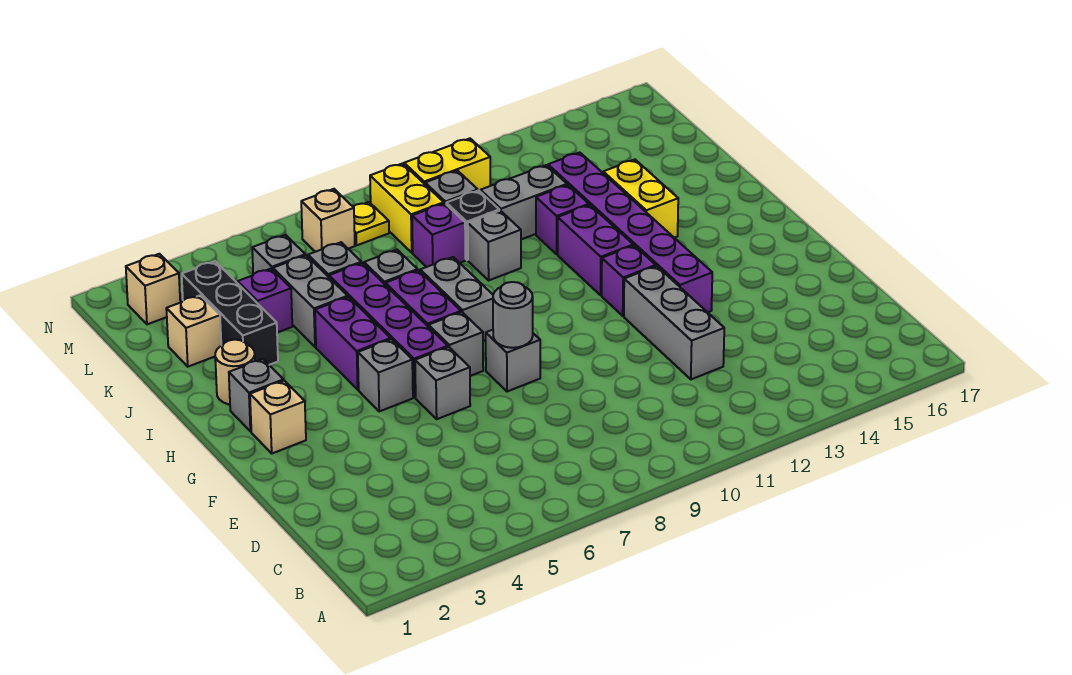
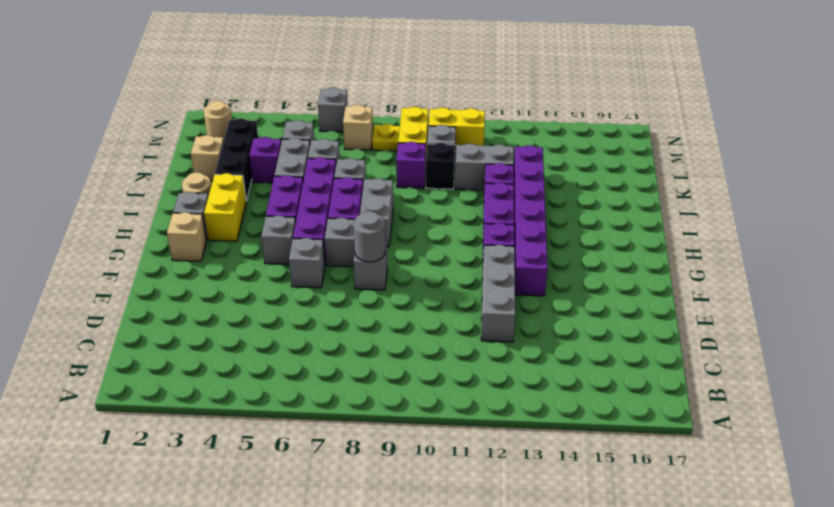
yellow 1x2 brick [603,160,678,238] -> yellow 1x2 brick moved to [204,173,246,241]
grey 1x1 brick [468,211,521,280] -> grey 1x1 brick moved to [318,87,348,132]
tan 1x1 brick [126,254,180,324] -> tan 1x1 round brick [204,101,232,140]

